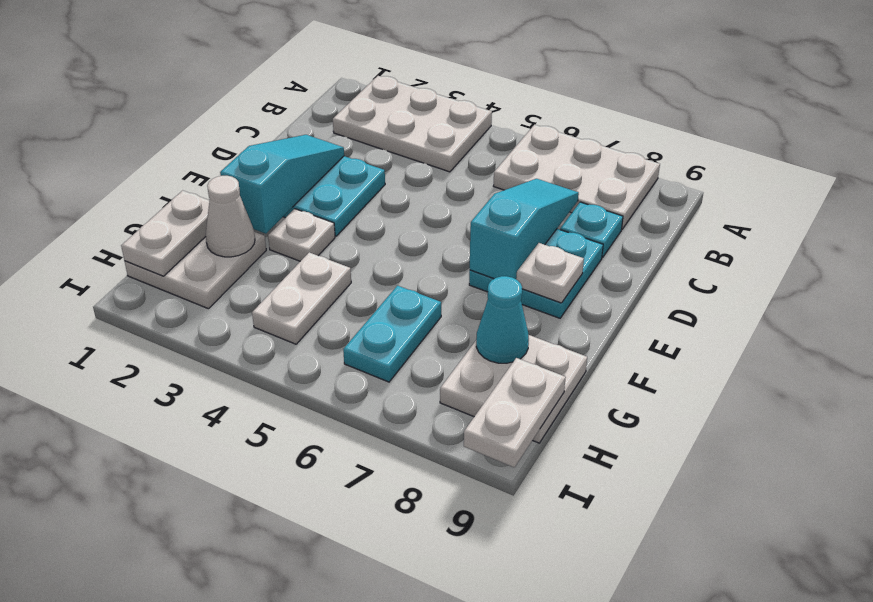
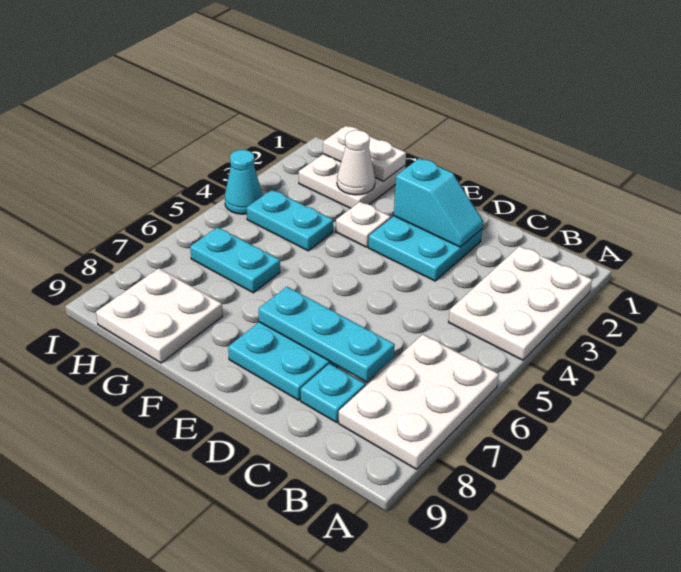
cyan 1x3 slope [470,179,579,279] -> cyan 1x3 plate [259,287,395,382]
cyan 1x3 slope [220,135,344,234] -> cyan 1x2 slope [394,158,483,247]
white 1x1 plate [516,243,584,303] -> none
white 1x2 plate [252,252,351,344] -> cyan 1x2 plate [247,190,333,251]
cyan 1x1 cone [476,276,529,363] -> cyan 1x1 cone moved to [225,150,262,214]
white 1x2 plate [464,358,566,468] -> none

